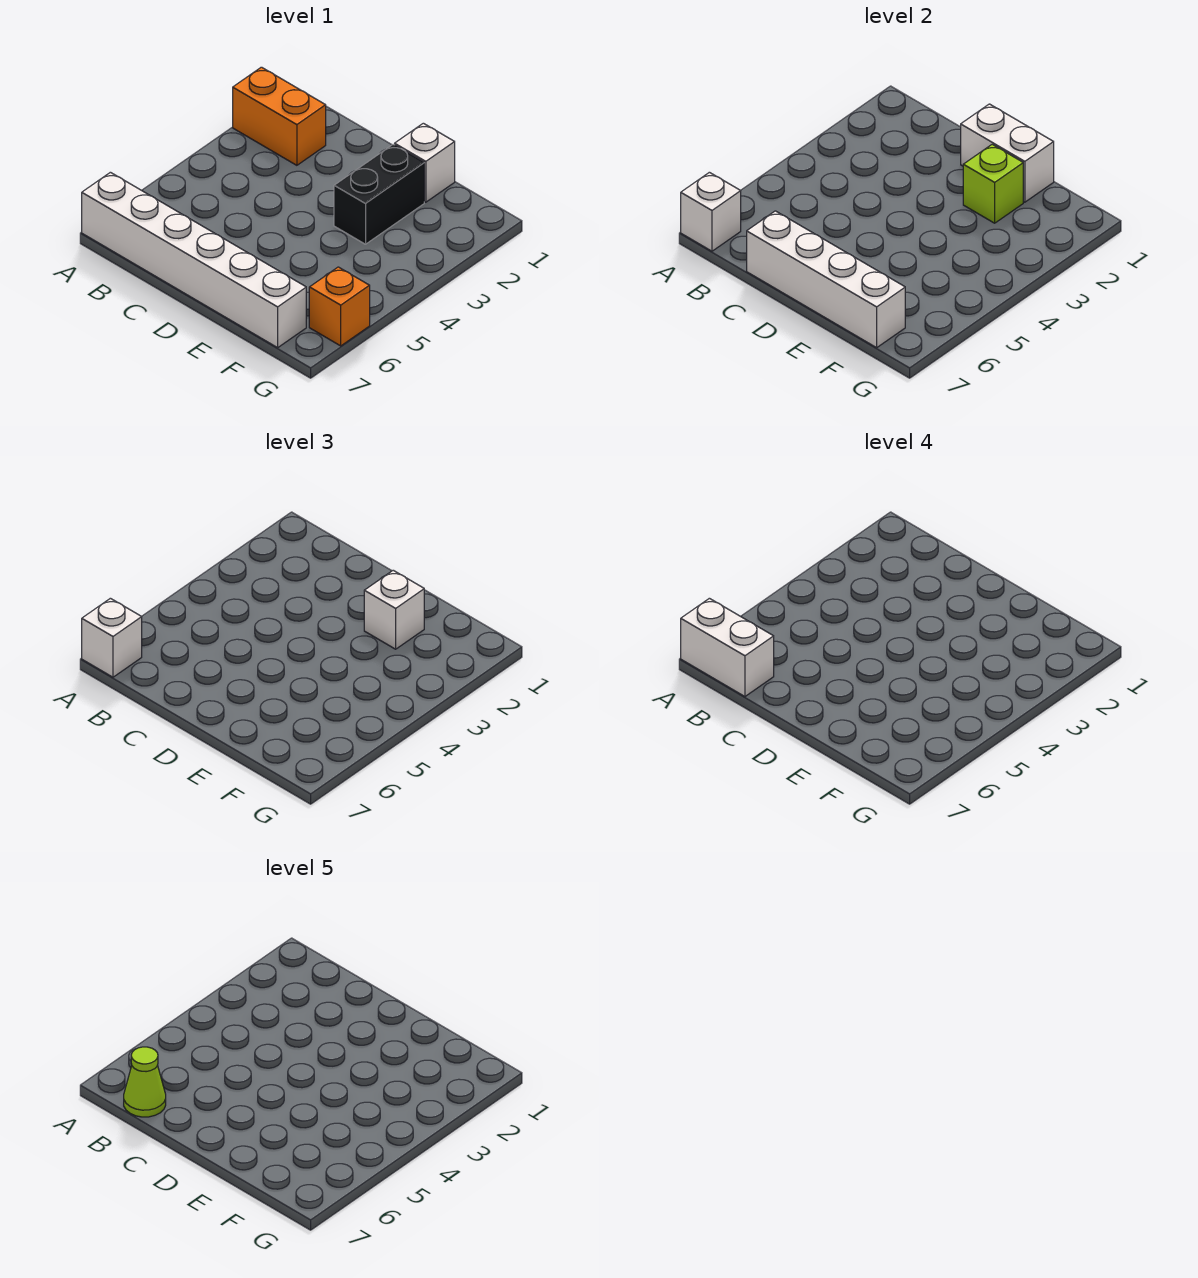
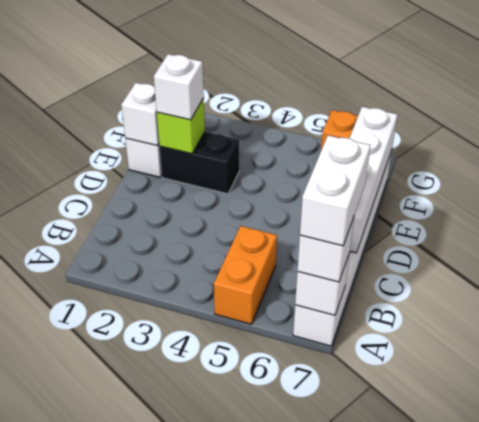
orange 1x2 brick [233,67,326,165] -> orange 1x2 brick moved to [214,226,277,324]
lime 1x1 cone [124,1047,166,1117] -> none
white 1x2 brick [961,104,1054,202] -> white 1x1 brick [121,83,159,146]

